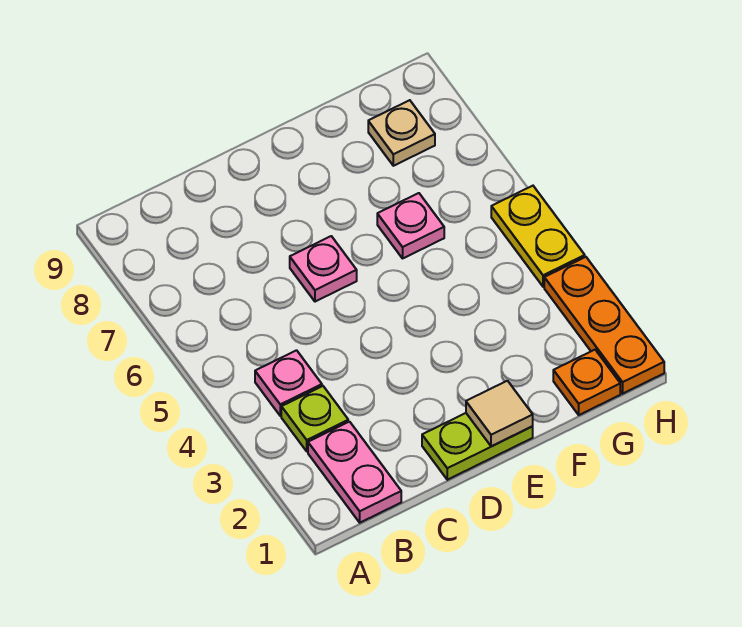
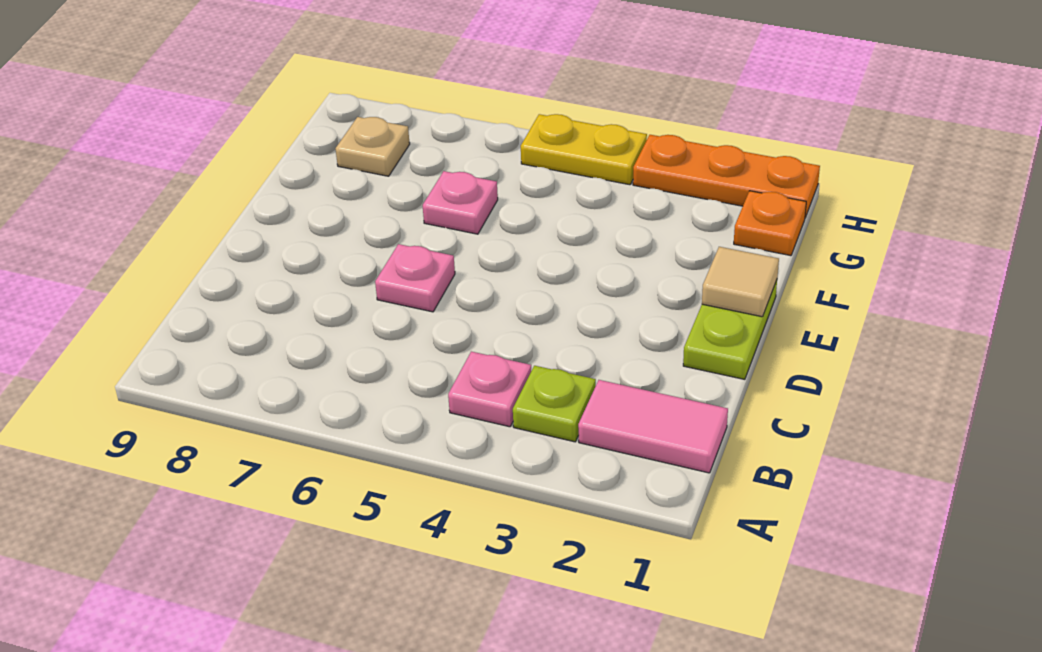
pink 1x2 plate [308,422,401,523] -> pink 1x2 tile [578,380,728,473]

